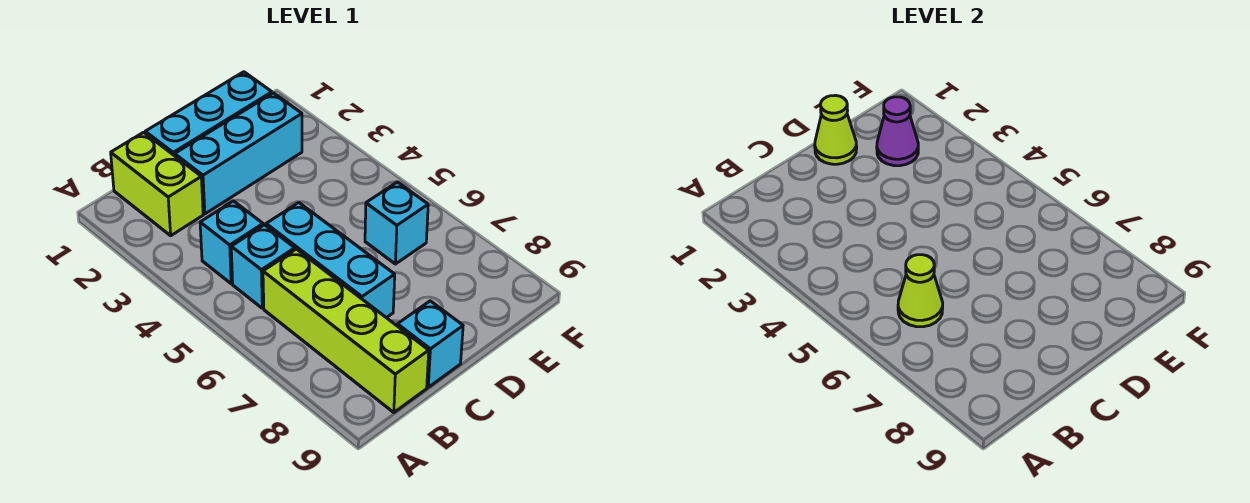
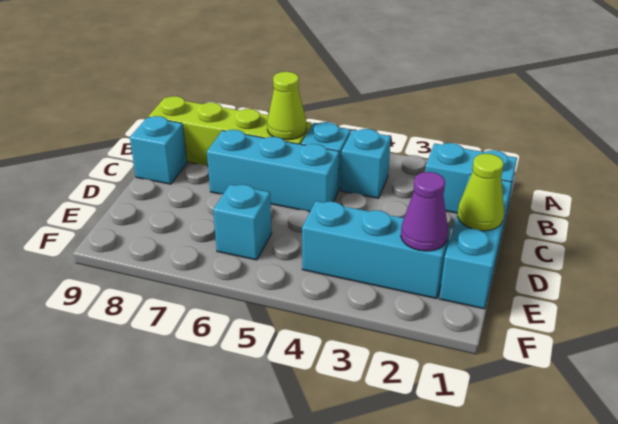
lime 1x2 brick [111,132,203,236] -> cyan 1x2 brick [425,143,517,218]
cyan 1x3 brick [175,93,302,214] -> cyan 1x3 brick turned to [302,201,451,299]

